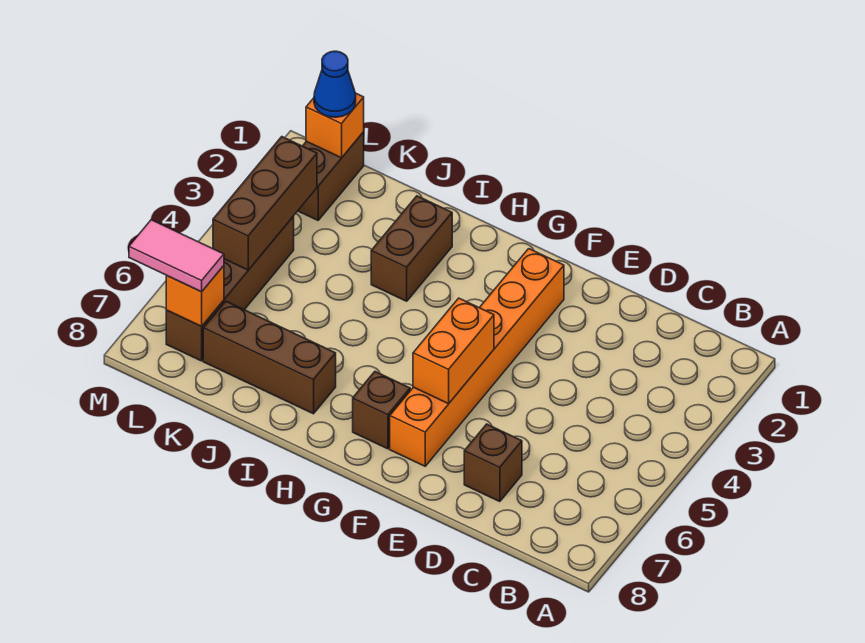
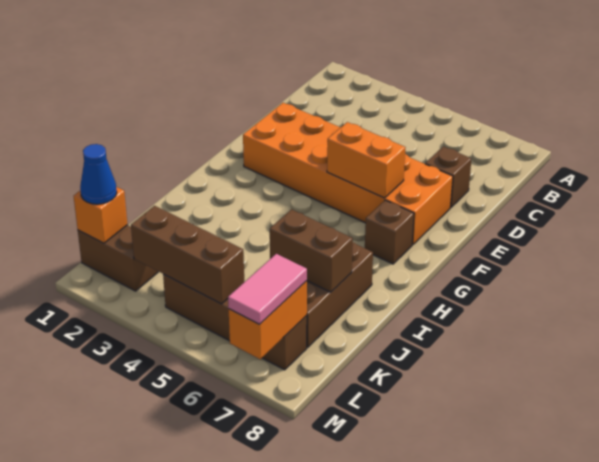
orange 1x6 brick [390,249,564,466] -> orange 2x6 brick [243,103,453,245]
brown 1x2 brick [371,196,452,301] -> brown 1x2 brick moved to [270,209,353,292]
orange 1x1 brick [166,266,224,326] -> orange 1x2 brick [229,281,307,359]

